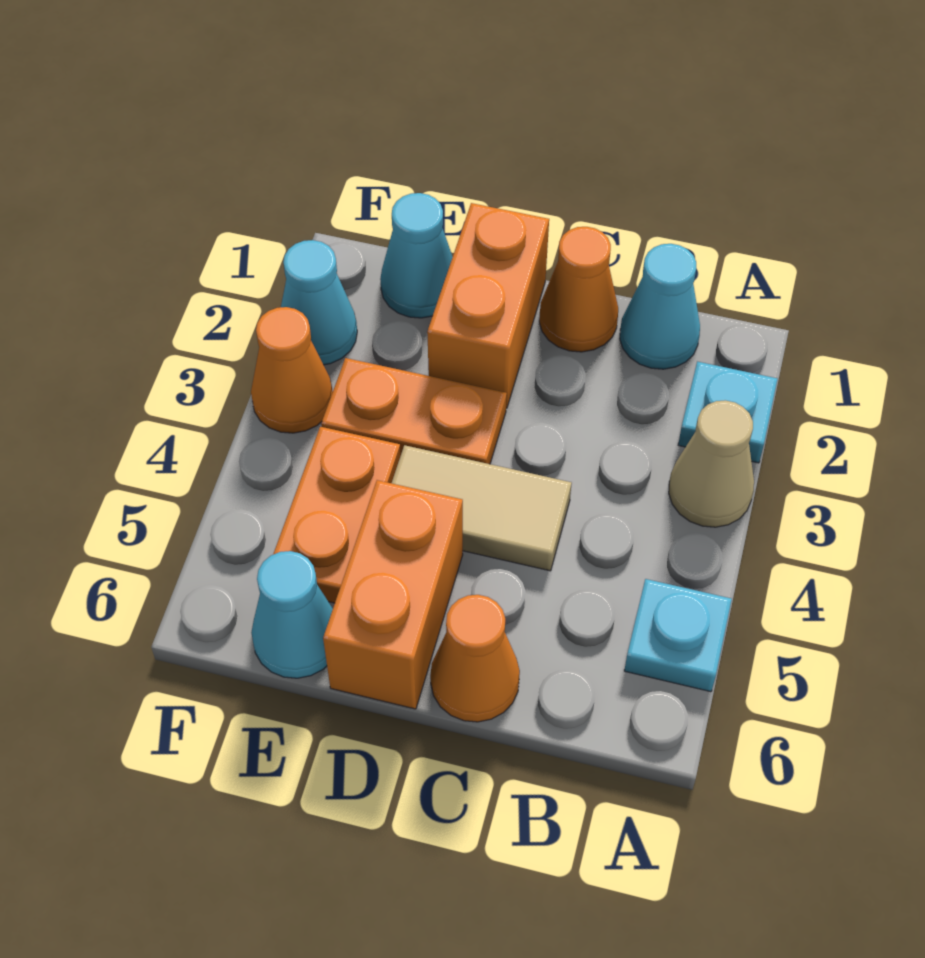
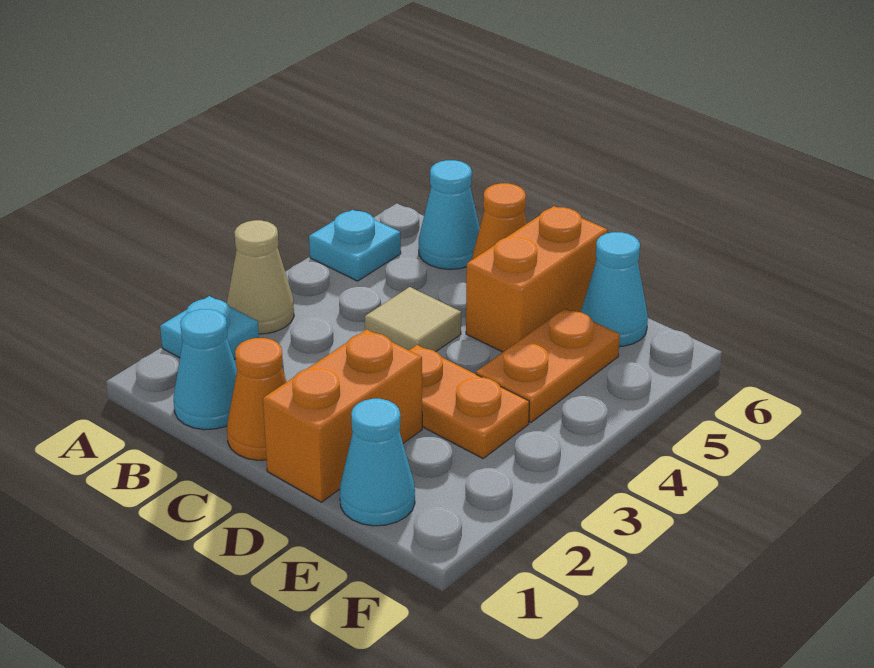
tan 1x2 tile [392,445,572,571] -> tan 1x1 tile [365,287,461,352]
cyan 1x1 cone [281,240,357,365] -> cyan 1x1 cone moved to [419,160,480,269]
orange 1x1 cone [251,307,333,433] -> none

